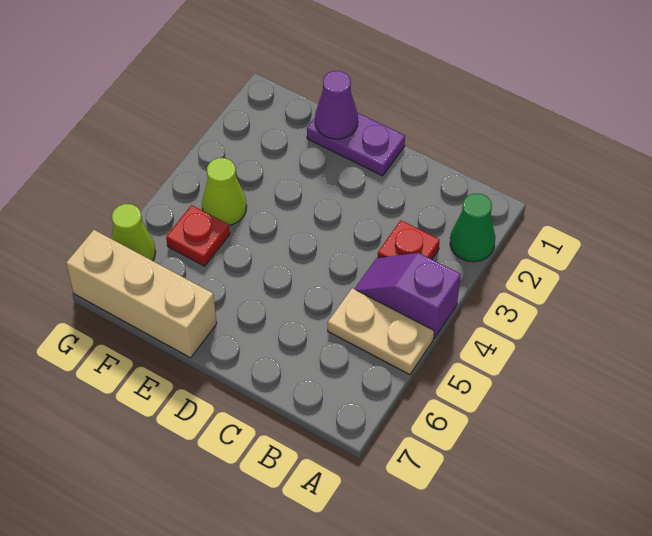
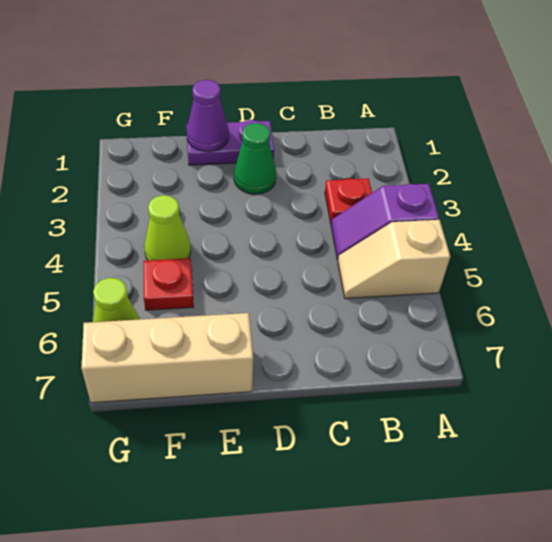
green 1x1 cone [450,193,495,262] -> green 1x1 cone moved to [234,123,276,194]
tan 1x2 plate [328,288,434,375] -> tan 1x2 slope [338,220,450,299]

